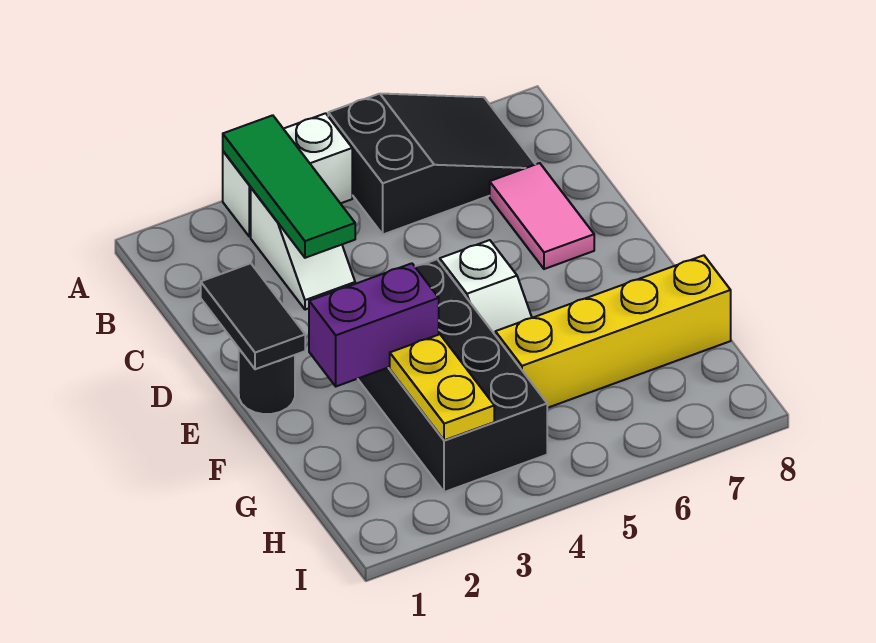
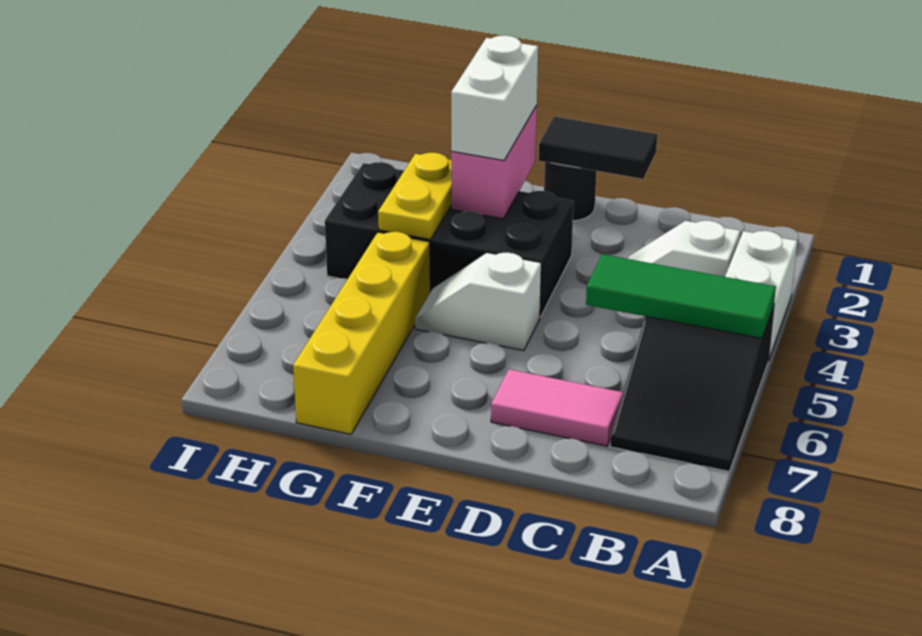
green 1x3 tile [223,115,355,258] -> green 1x3 tile moved to [586,254,776,338]
purple 1x2 brick [309,263,439,386] -> pink 1x2 brick [451,105,537,219]
none -> white 1x2 brick [451,36,538,161]
yellow 1x2 plate [390,334,494,440] -> yellow 1x2 plate turned to [378,153,452,240]

